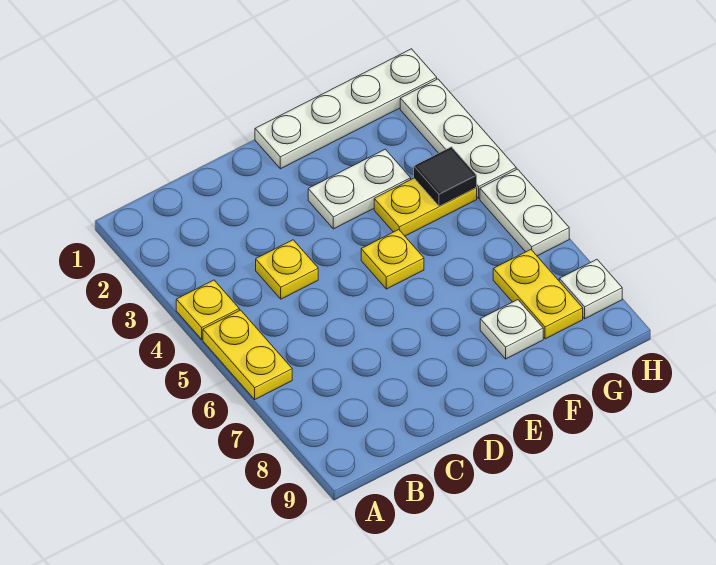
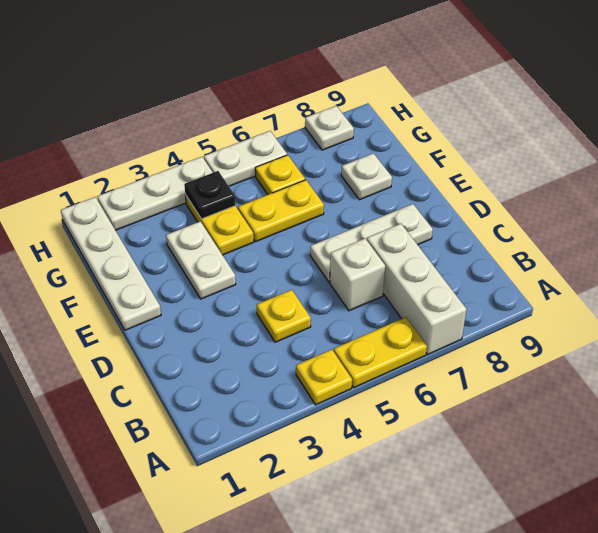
none -> white 1x3 brick [367,224,466,354]
none -> white 1x1 brick [330,238,385,311]
none -> white 1x3 plate [310,204,433,282]
yellow 1x1 plate [361,230,424,289] -> yellow 1x1 plate moved to [255,155,305,195]
black 1x1 tile [414,147,477,206] -> black 1x1 plate [184,171,235,219]
yellow 1x2 plate [493,250,583,339] -> yellow 1x2 plate moved to [238,180,324,242]

